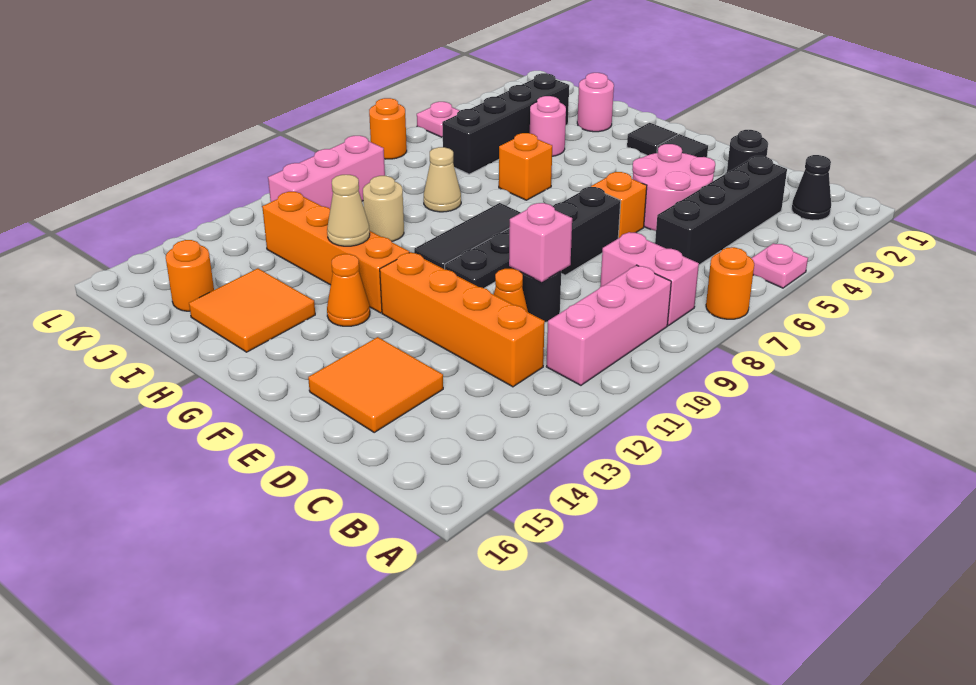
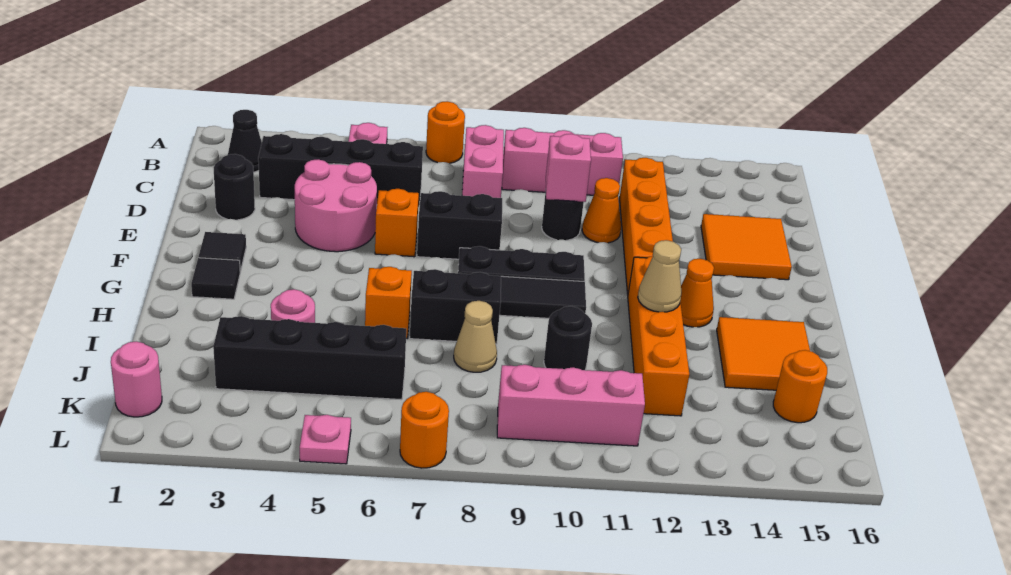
none -> black 1x2 brick [410,269,501,344]
pink 1x1 round brick [577,73,614,132] -> pink 1x1 round brick moved to [111,341,162,417]
tan 1x1 round brick [363,176,404,241] -> black 1x1 round brick [544,306,592,370]

